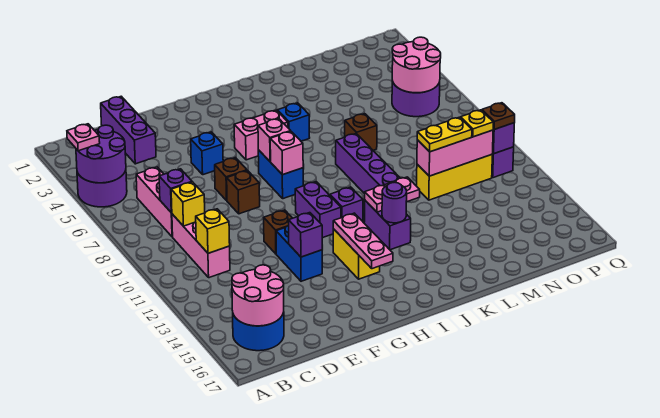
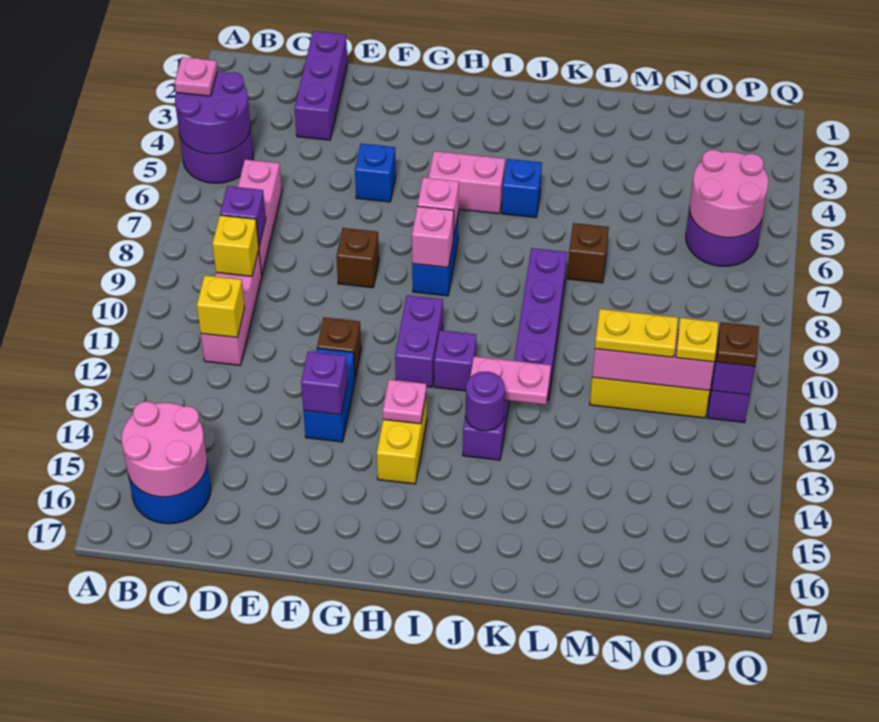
brown 1x1 brick [215,158,247,200] -> none
pink 1x3 plate [333,213,393,269] -> pink 1x1 plate [383,380,426,424]

